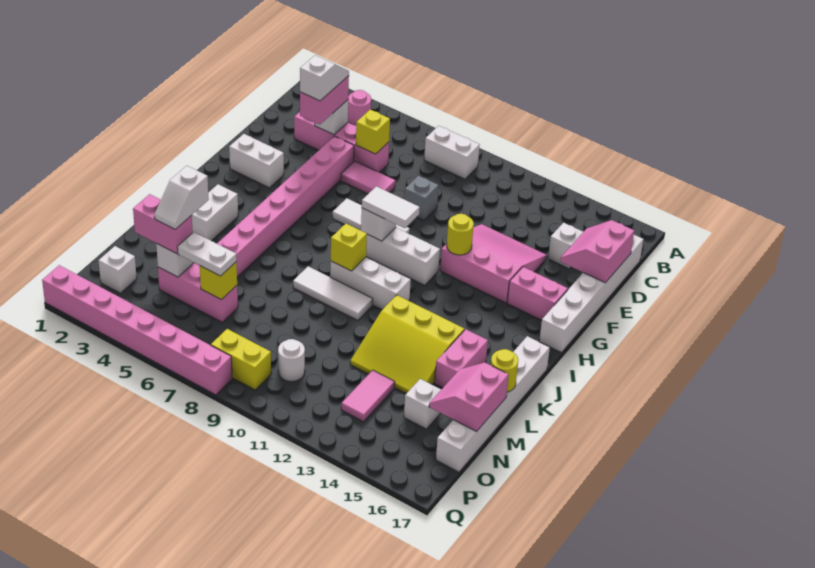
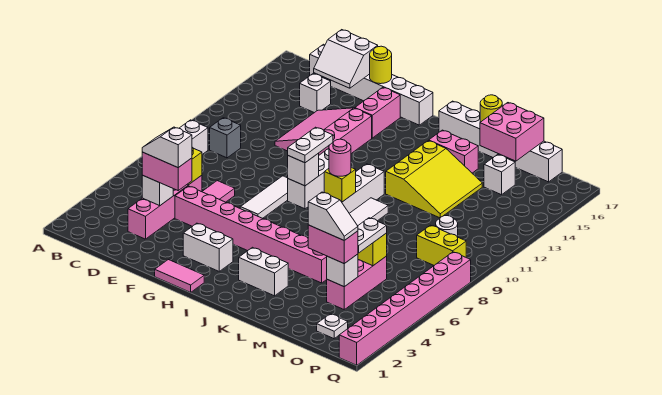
pink 1x1 round brick [348,90,371,126] -> pink 1x1 round brick moved to [329,139,351,176]
pink 2x2 slope [560,220,634,283] -> white 2x2 slope [314,30,378,88]
grey 1x1 brick [404,175,439,221] -> grey 1x1 brick moved to [210,118,241,158]
white 1x2 brick [229,134,284,188] -> white 1x2 brick turned to [183,223,233,271]
yellow 1x1 round brick [447,214,474,255] -> yellow 1x1 round brick moved to [370,46,392,84]
white 1x2 tile [362,186,420,228] -> white 1x2 plate [288,127,333,163]
pink 2x2 slope [429,363,509,431] -> pink 2x2 brick [480,103,544,161]
pink 1x2 brick [133,194,193,254] -> pink 1x2 brick turned to [308,225,358,264]
pink 1x2 tile [341,370,395,422] -> pink 1x2 tile moved to [155,260,204,293]
white 1x1 brick [99,246,137,293] -> white 1x1 plate [317,314,348,339]
yellow 1x2 brick [211,329,271,390] -> yellow 1x2 brick turned to [417,225,466,265]

